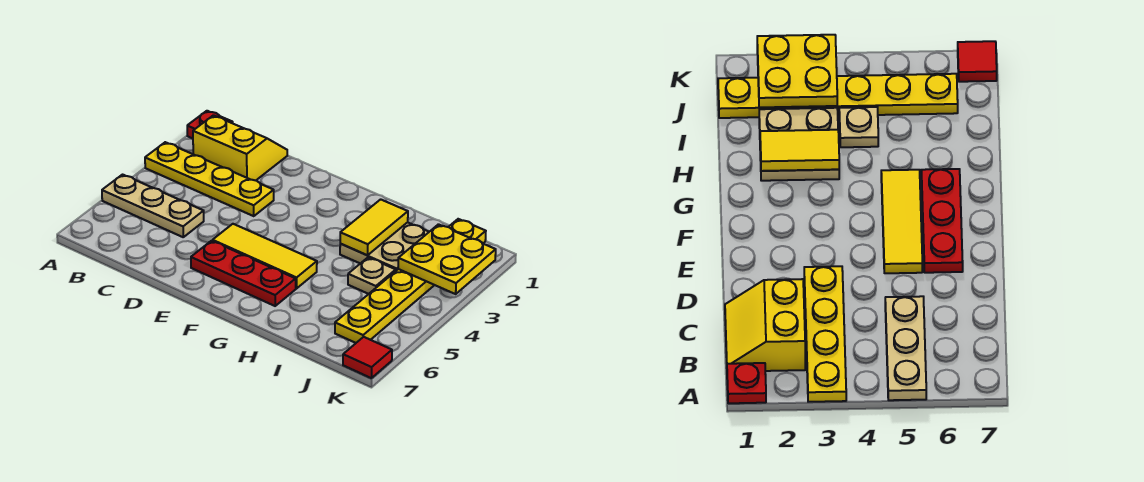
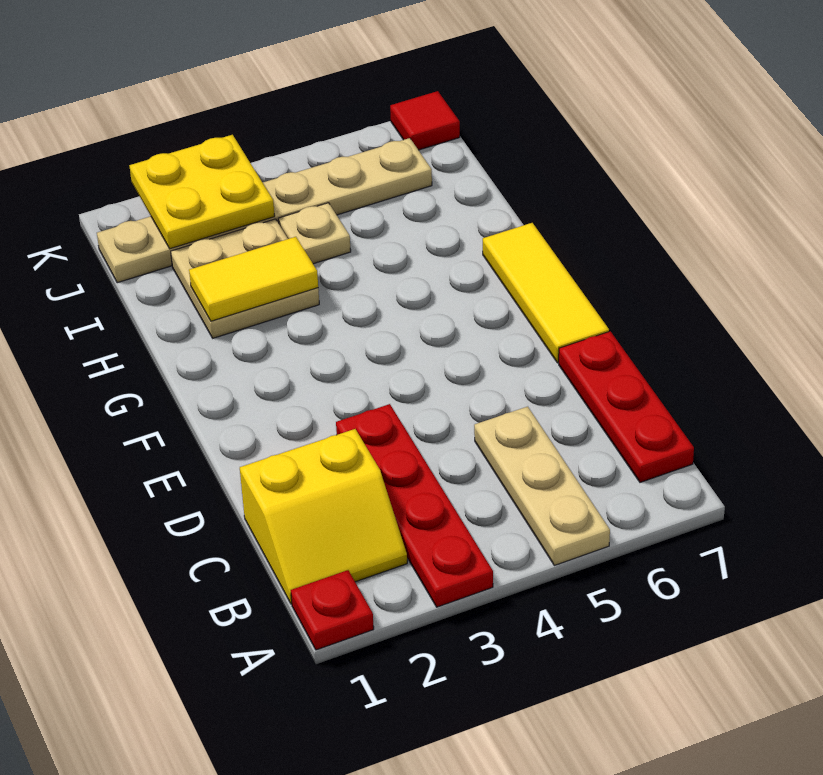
yellow 1x4 plate [145,142,274,216] -> red 1x4 plate [336,404,493,607]
yellow 2x2 slope [193,115,287,180] -> yellow 2x2 slope turned to [240,429,407,604]
yellow 1x3 tile [213,224,317,288] -> yellow 1x3 tile moved to [483,223,609,363]
red 1x3 plate [191,241,296,306] -> red 1x3 plate moved to [559,331,694,482]
yellow 1x6 plate [335,219,486,343] -> tan 1x6 plate [97,138,432,283]

